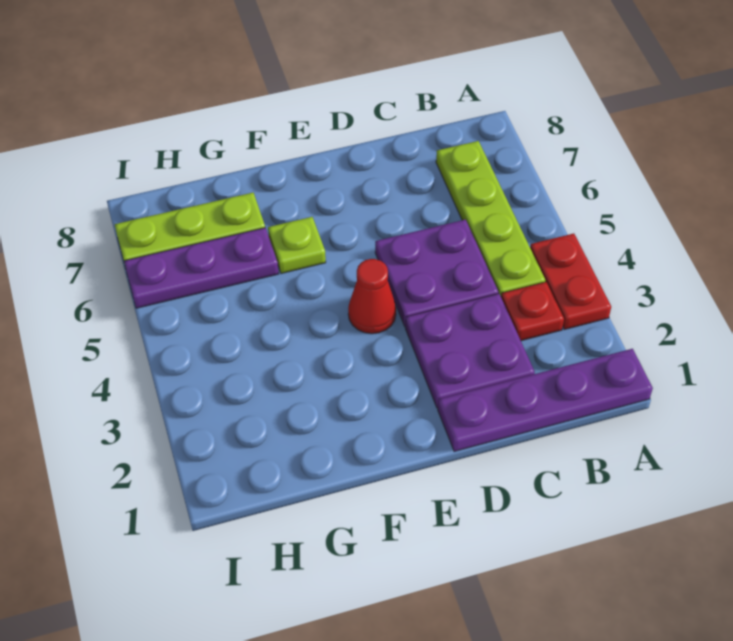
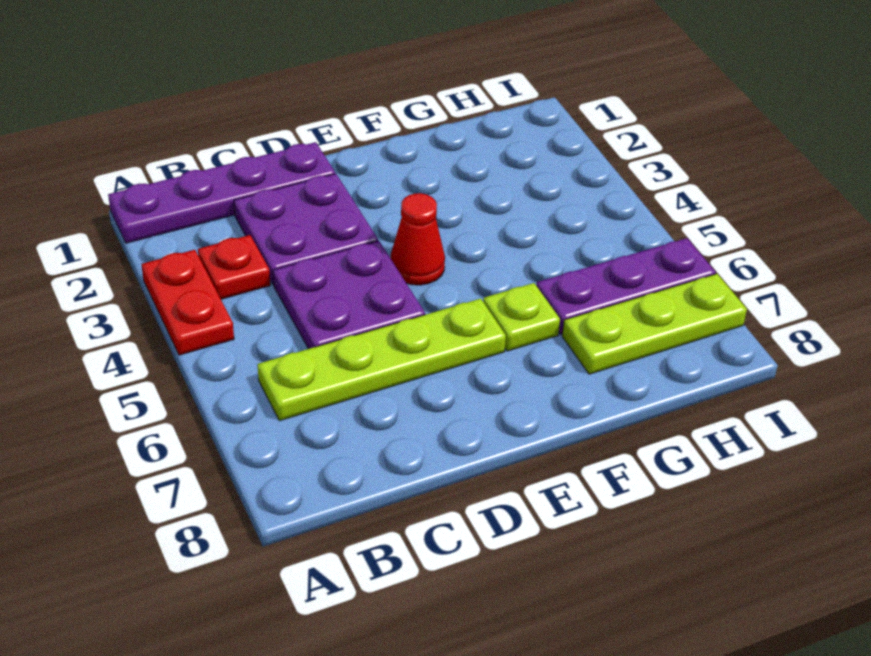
lime 1x4 plate [436,141,545,296] -> lime 1x4 plate turned to [258,299,506,421]

